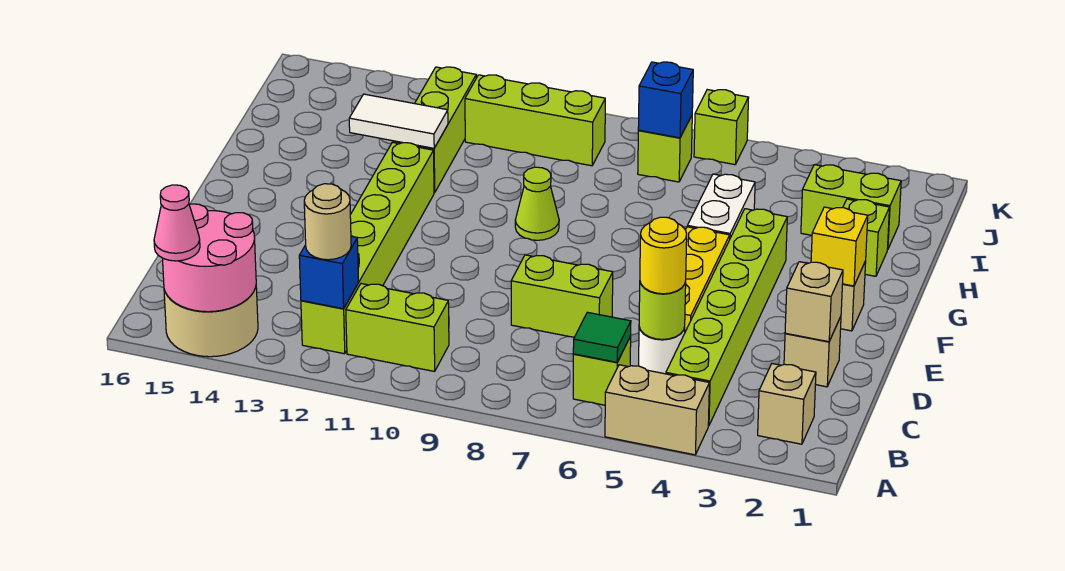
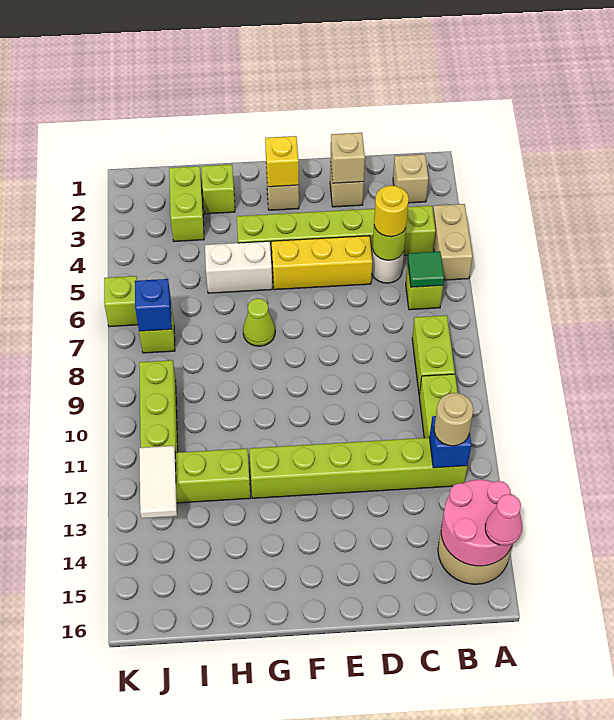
lime 1x2 brick [511,255,613,337] -> lime 1x2 brick moved to [412,315,455,395]
lime 1x1 cone [515,167,559,240] -> lime 1x1 cone moved to [243,298,275,346]
white 1x2 tile [349,94,448,148] -> white 1x2 tile moved to [139,446,177,518]

